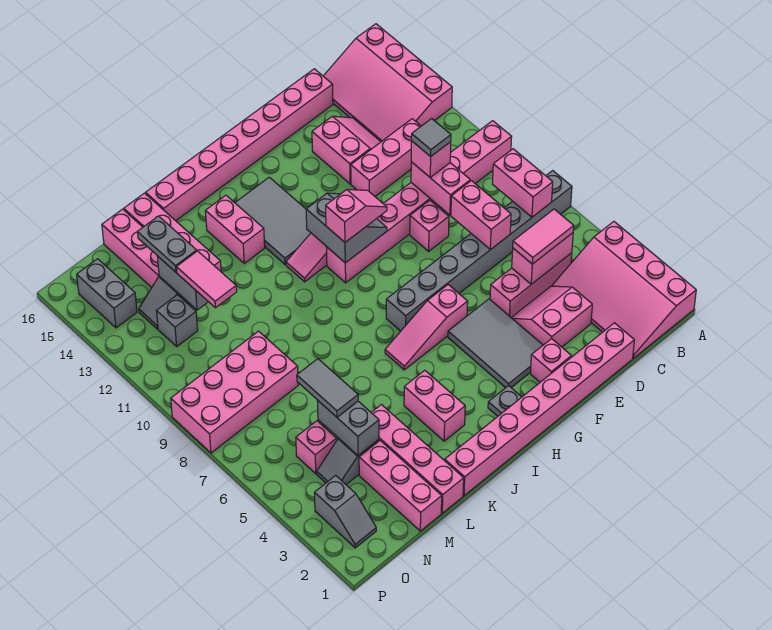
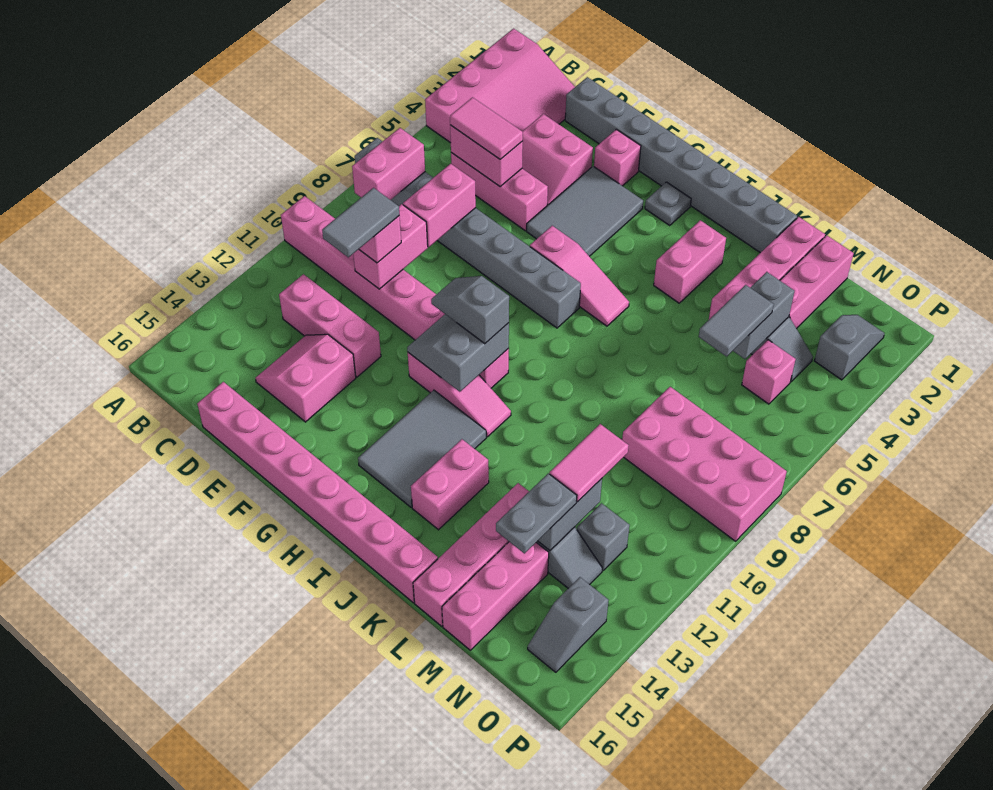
pink 3x4 slope [324,24,452,142] -> none
pink 1x8 brick [445,323,634,496] -> grey 1x8 brick [565,77,797,253]
grey 1x1 tile [411,119,451,157] -> grey 1x2 tile [322,188,399,257]
pink 1x1 brick [410,200,449,251] -> none
pink 1x2 slope [326,189,387,242] -> grey 1x2 slope [431,276,509,344]
grey 1x2 brick [77,259,137,328] -> grey 1x2 slope [528,577,609,672]

